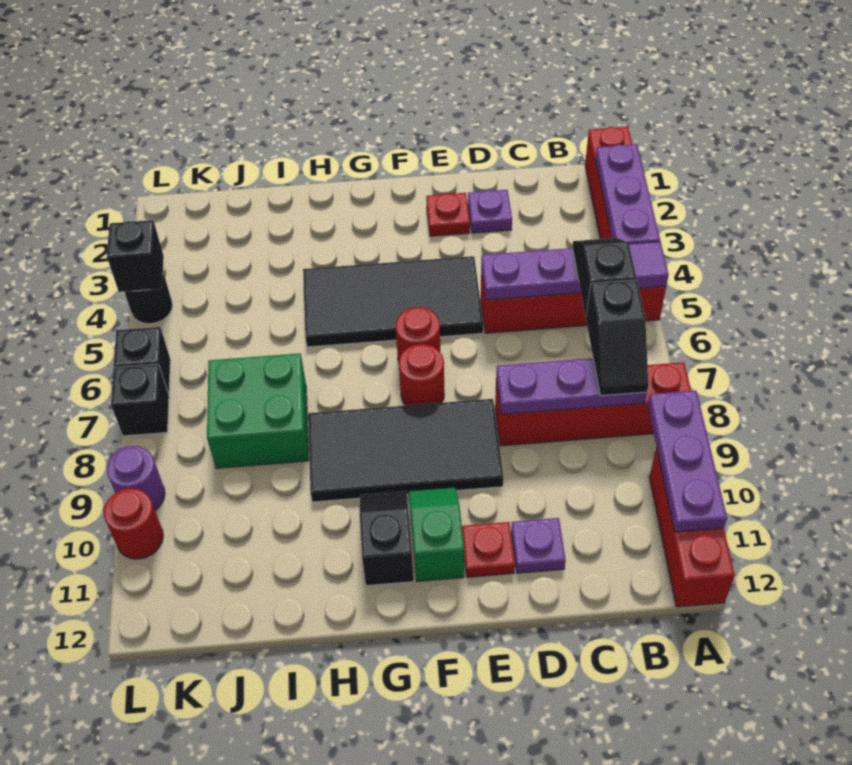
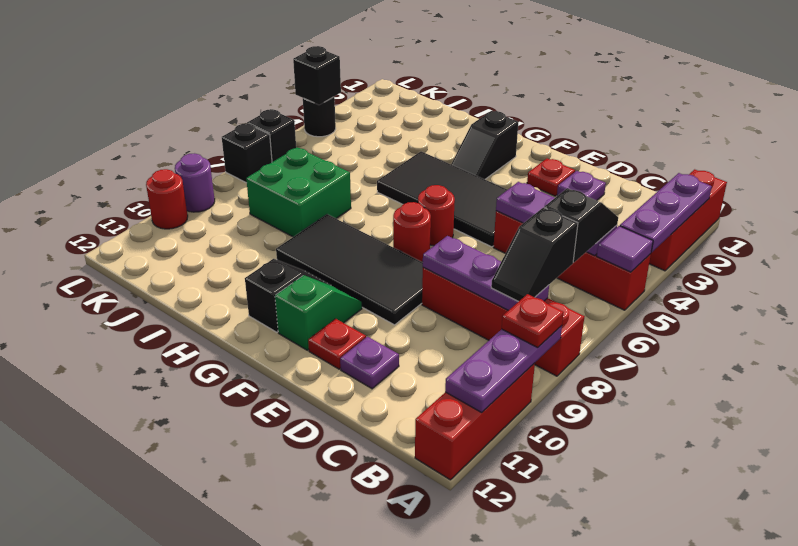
none -> red 1x1 plate [502,294,564,348]
none -> black 1x2 slope [451,111,518,179]

